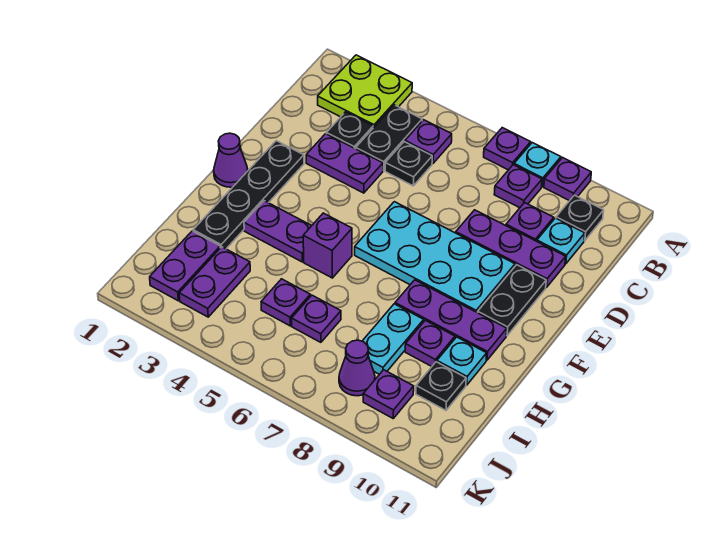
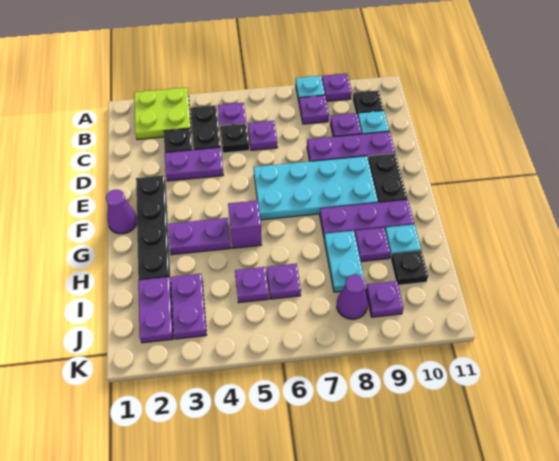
purple 1x1 plate [484,128,531,170] -> purple 1x1 plate moved to [248,121,278,150]

